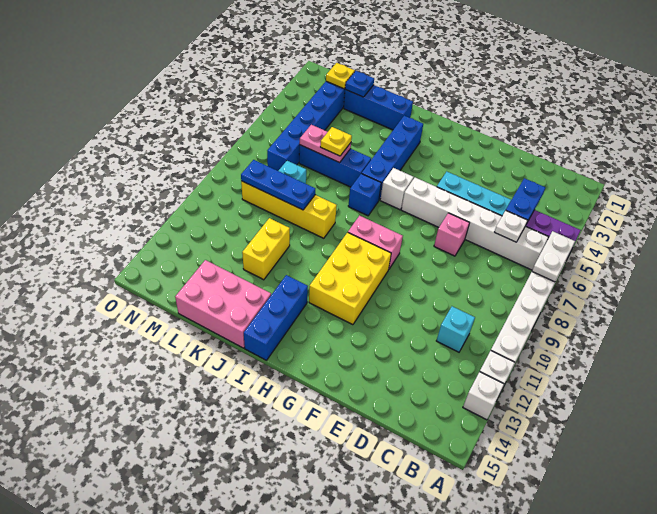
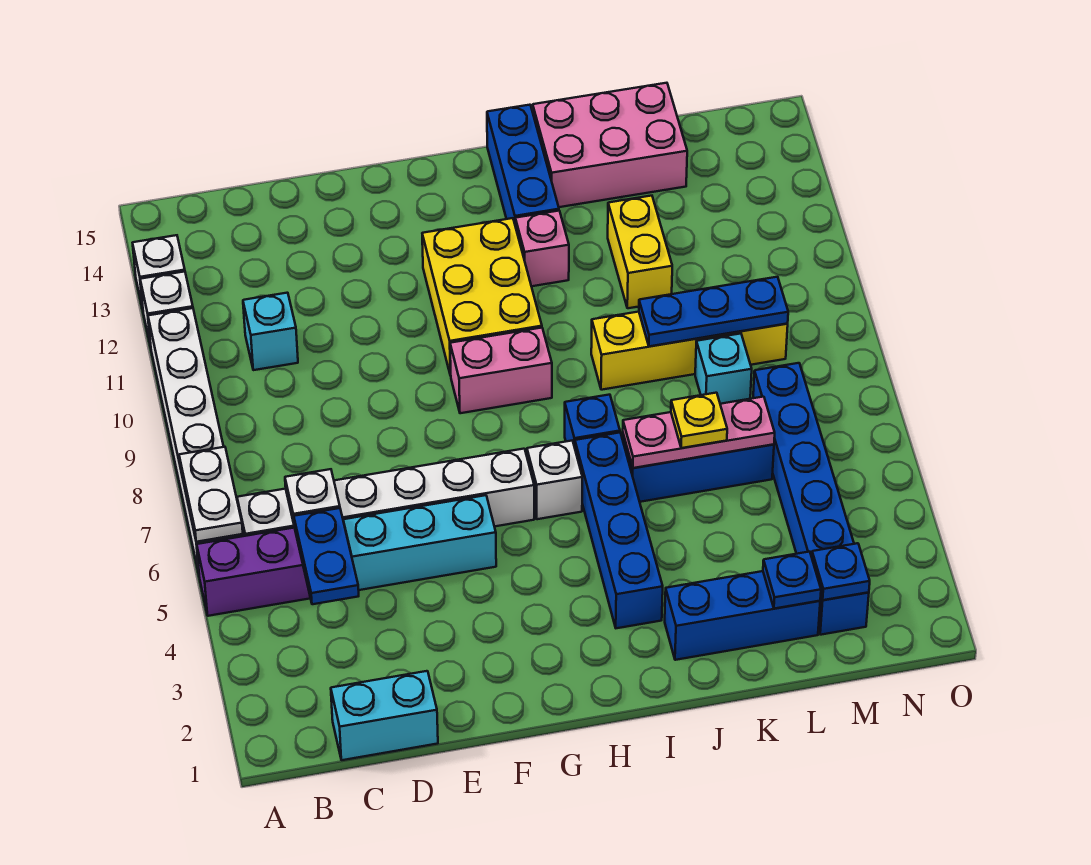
none -> cyan 1x2 brick [331,671,438,760]
pink 1x1 brick [434,213,469,256] -> pink 1x1 brick moved to [515,211,569,286]
pink 1x2 plate [300,125,351,163] -> pink 1x3 plate [623,397,775,468]
yellow 1x1 plate [326,63,355,89] -> blue 1x1 plate [812,543,870,600]

